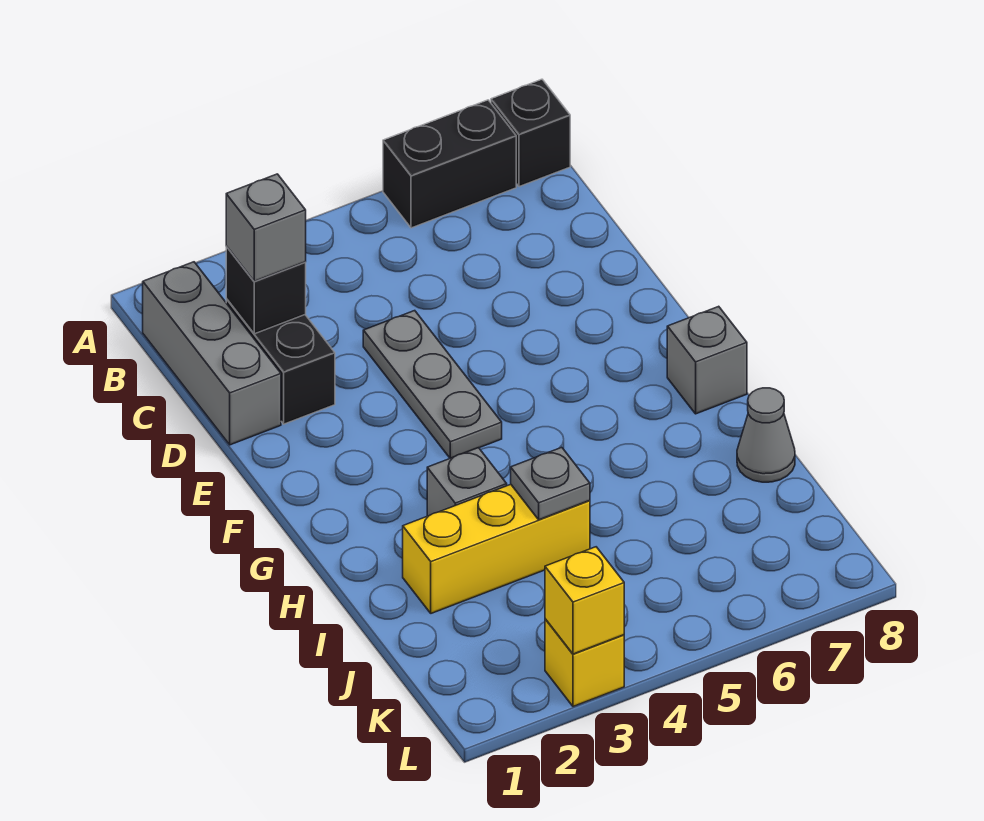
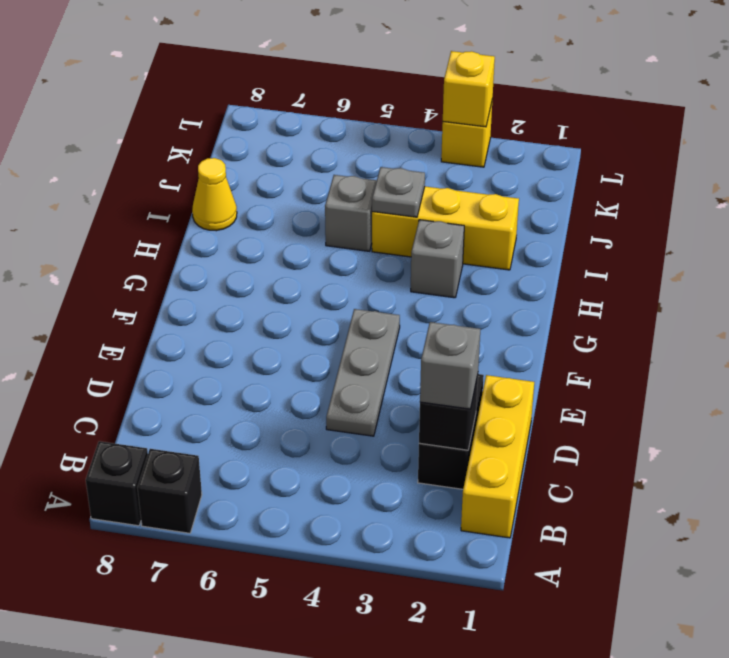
black 1x2 brick [383,100,516,228] -> black 1x1 brick [137,449,202,533]
grey 1x3 brick [143,262,281,445] -> yellow 1x3 brick [461,375,534,538]
grey 1x1 brick [667,306,747,414] -> grey 1x1 brick moved to [325,175,377,251]
grey 1x1 cone [737,388,795,482] -> yellow 1x1 cone [192,158,237,231]

